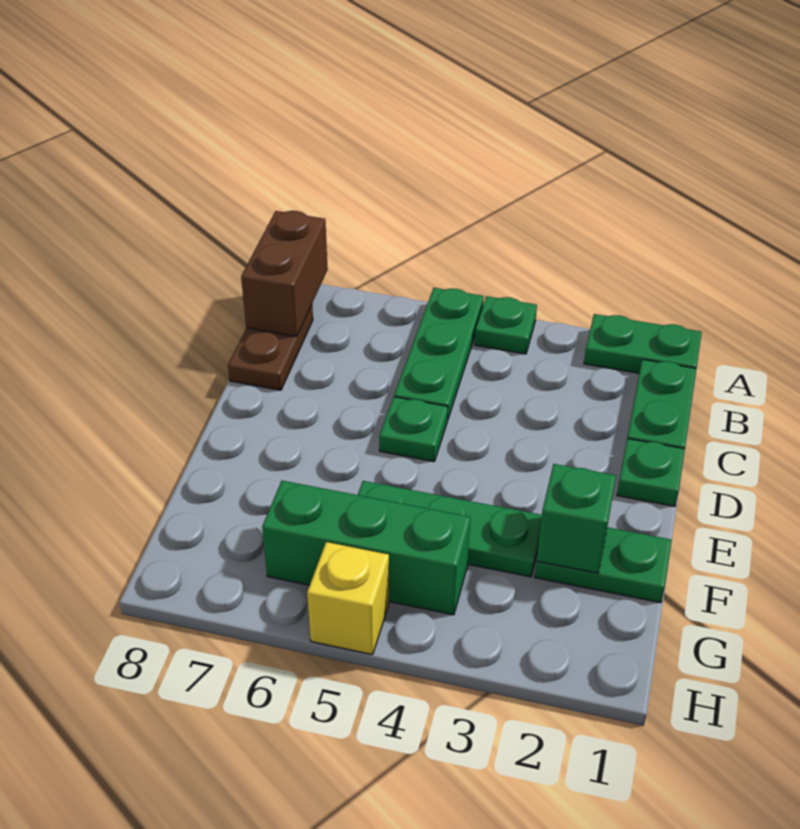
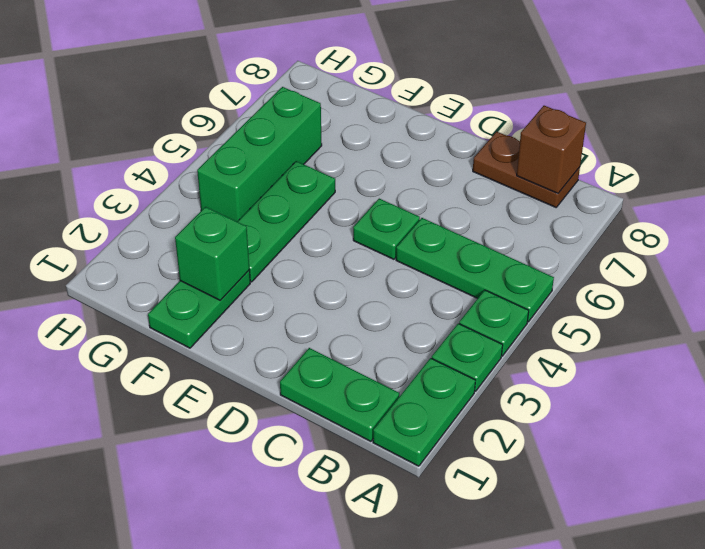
brown 1x2 brick [241,211,328,337] -> brown 1x1 brick [517,106,586,193]
green 1x1 plate [617,439,685,506] -> green 1x1 plate moved to [432,323,503,391]
yellow 1x1 brick [307,542,389,655] -> none

